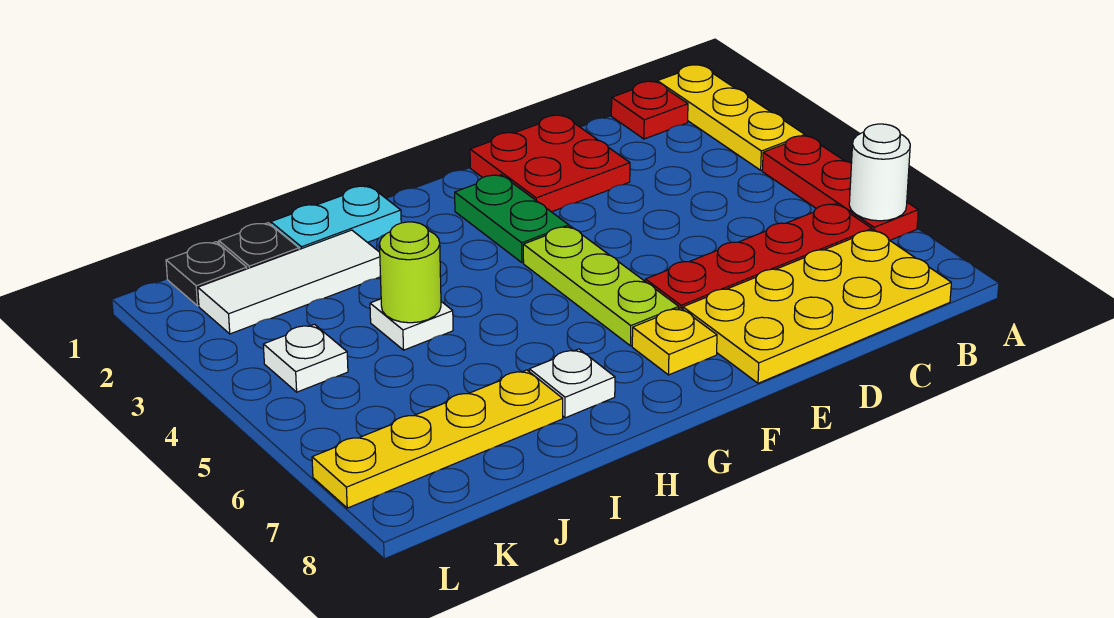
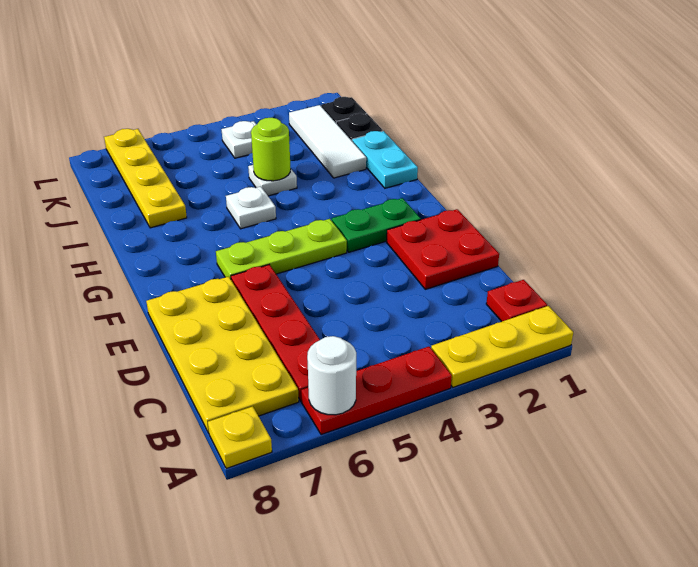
yellow 1x1 plate [632,308,717,375] -> yellow 1x1 plate moved to [208,406,272,468]
white 1x1 plate [529,349,615,418] -> white 1x1 plate moved to [226,187,276,229]

